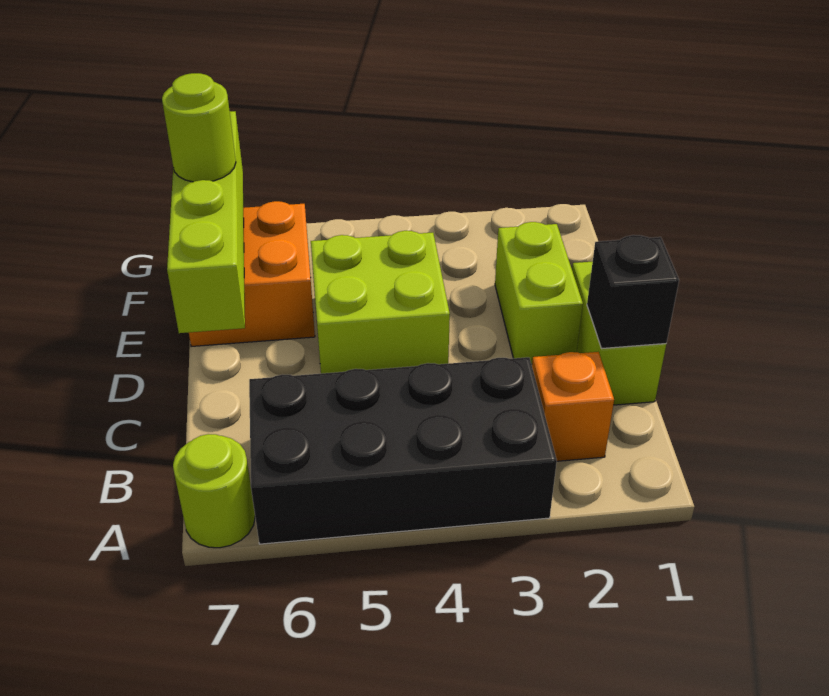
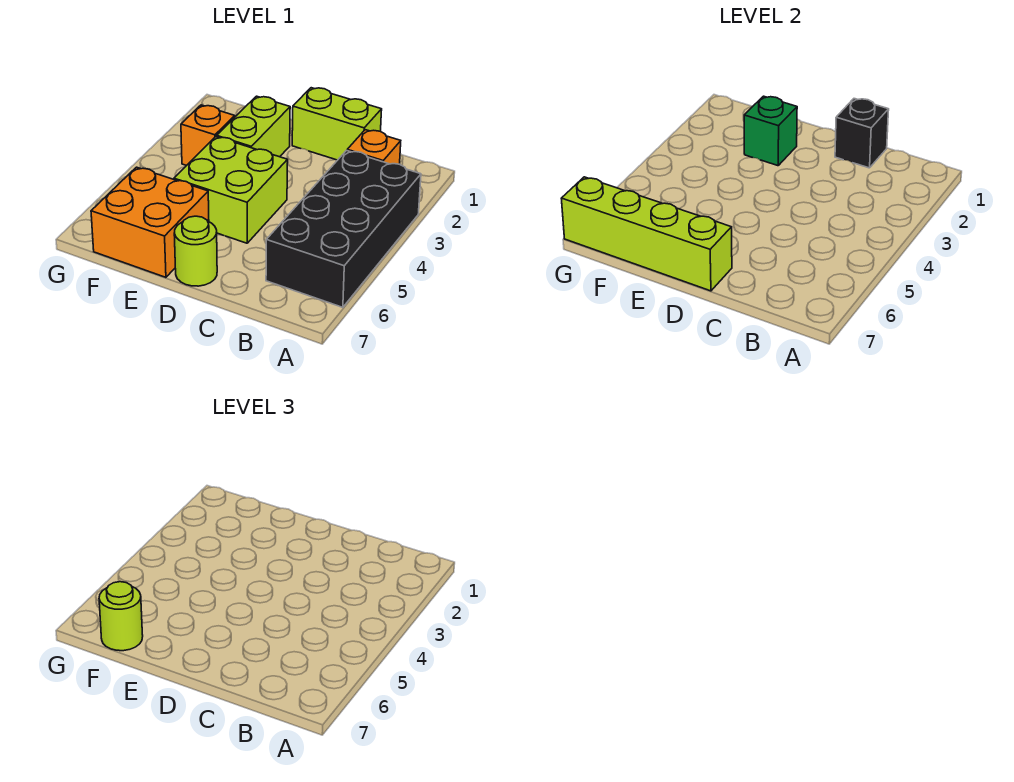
lime 1x1 round brick [173,434,255,548] -> lime 1x1 round brick moved to [174,216,217,286]
lime 1x2 brick [495,222,583,364] -> lime 1x2 brick turned to [217,96,290,157]
none -> green 1x1 brick [744,96,797,166]
none -> orange 1x1 brick [181,105,235,166]

